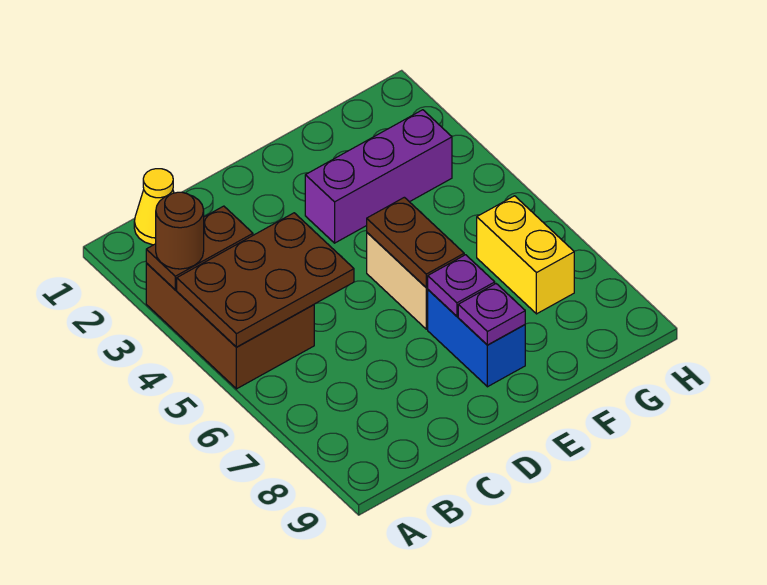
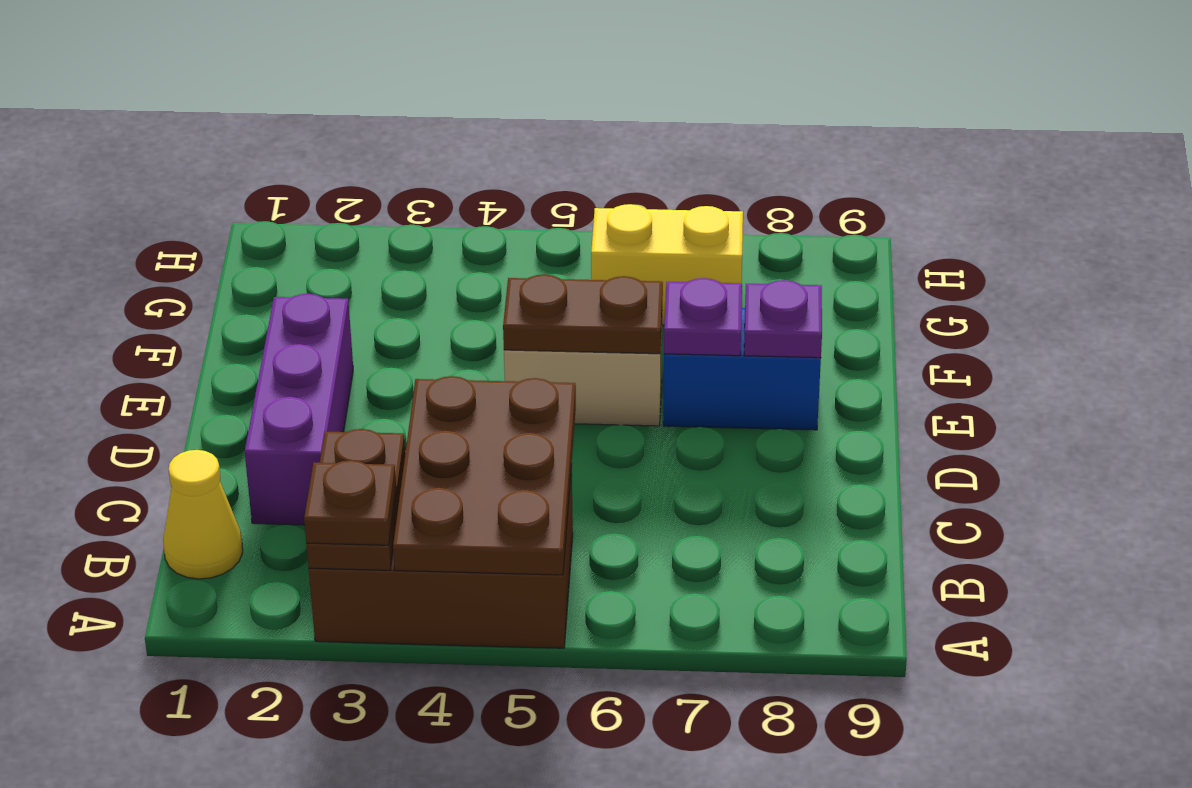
brown 1x1 round brick [156,192,204,269] -> brown 1x1 plate [304,460,396,545]
purple 1x3 brick [305,110,452,243] -> purple 1x3 brick moved to [245,294,353,525]

